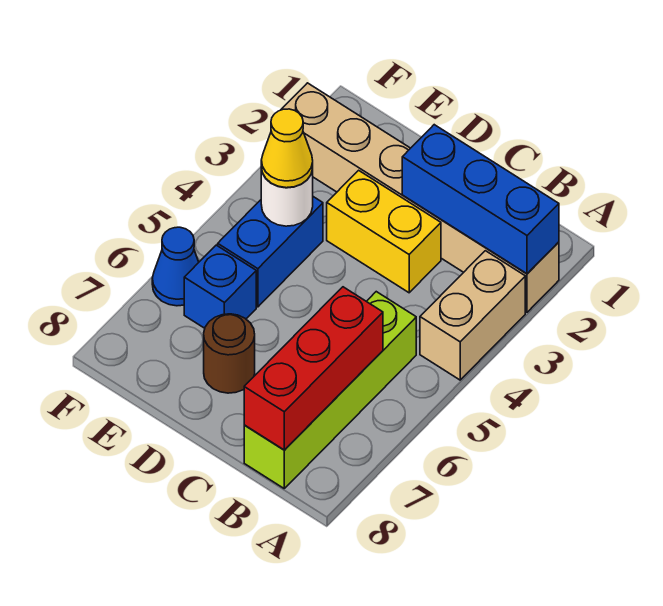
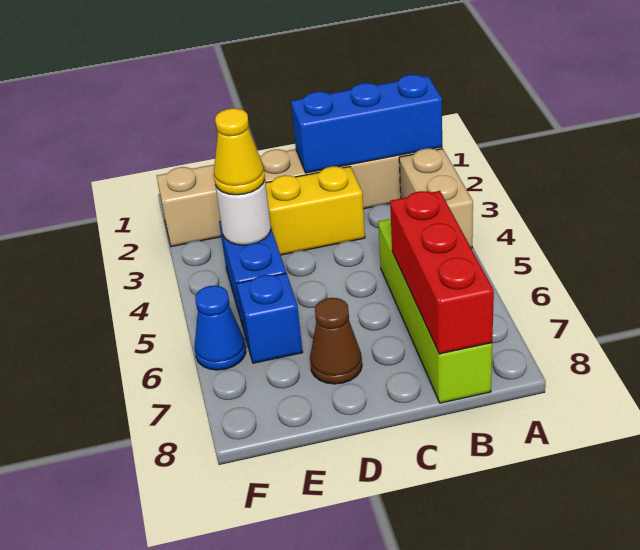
brown 1x1 round brick [204,314,255,393] -> brown 1x1 cone [310,298,362,384]

